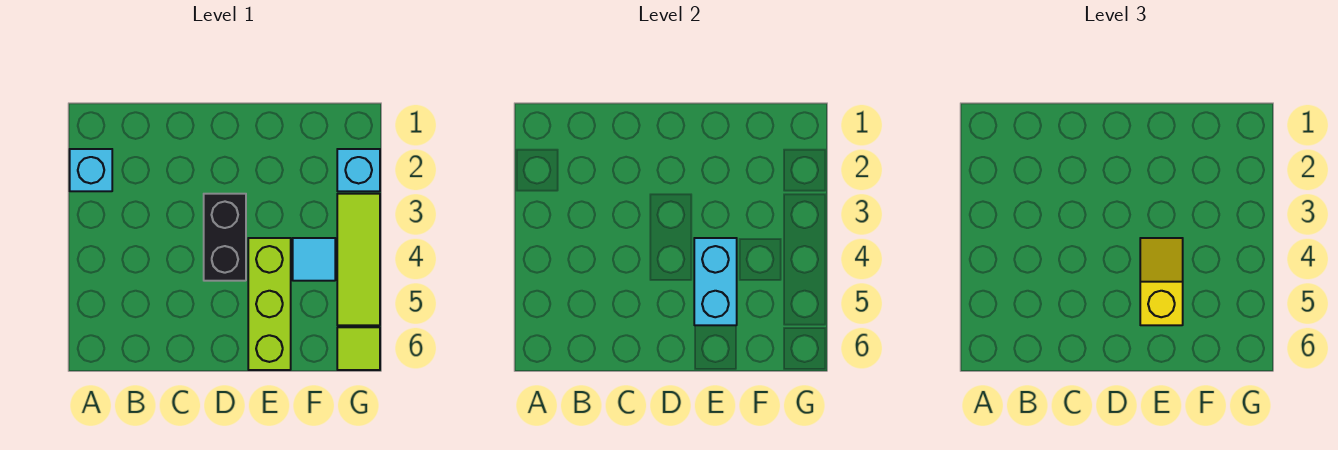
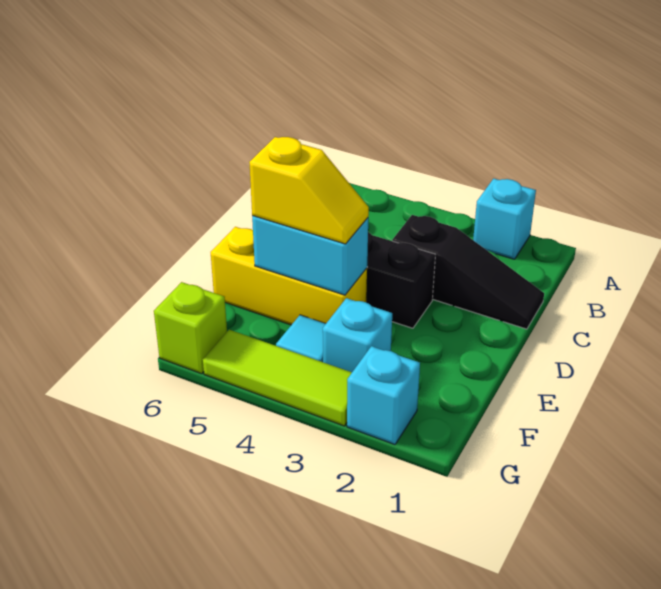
none -> black 1x3 slope [392,215,544,329]
lime 1x3 brick [248,238,291,370] -> yellow 1x3 brick [211,227,367,325]
none -> cyan 1x1 brick [323,298,392,372]
lime 1x1 tile [337,327,380,370] -> lime 1x1 brick [154,282,227,374]

